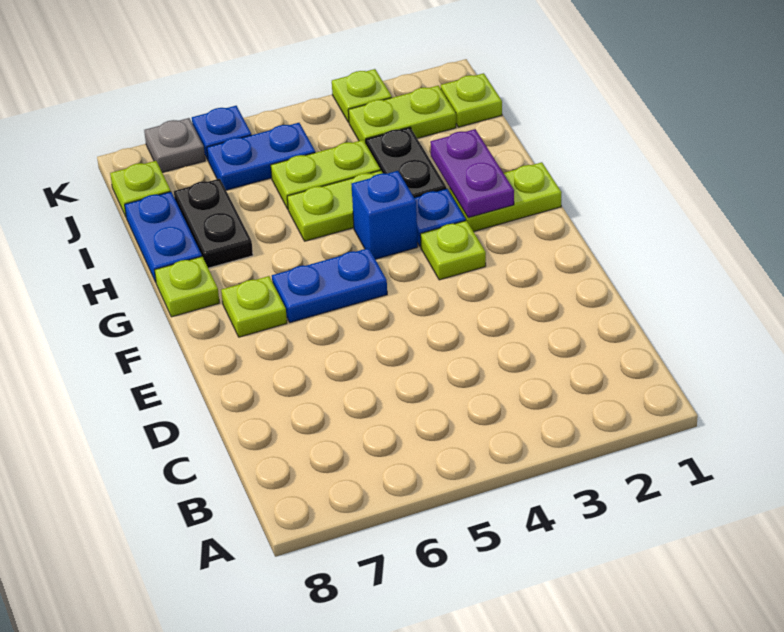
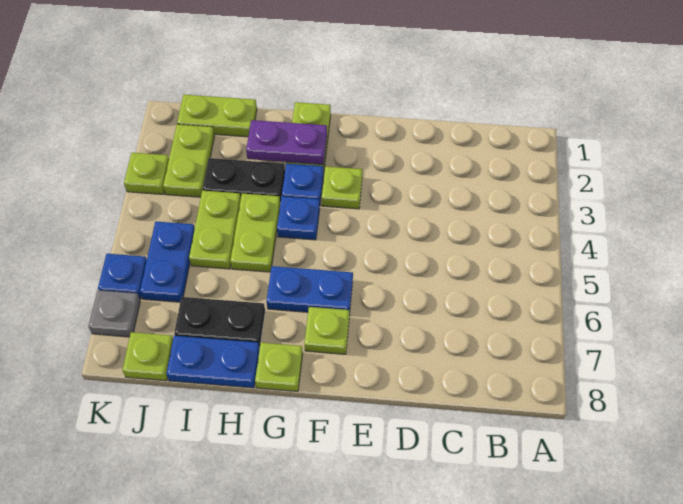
blue 1x2 plate [272,248,387,323] -> blue 1x2 plate turned to [266,266,353,315]
blue 1x1 brick [351,171,418,259] -> blue 1x1 plate [277,196,320,240]
lime 1x1 plate [441,73,502,127] -> lime 1x2 plate [177,95,257,137]

